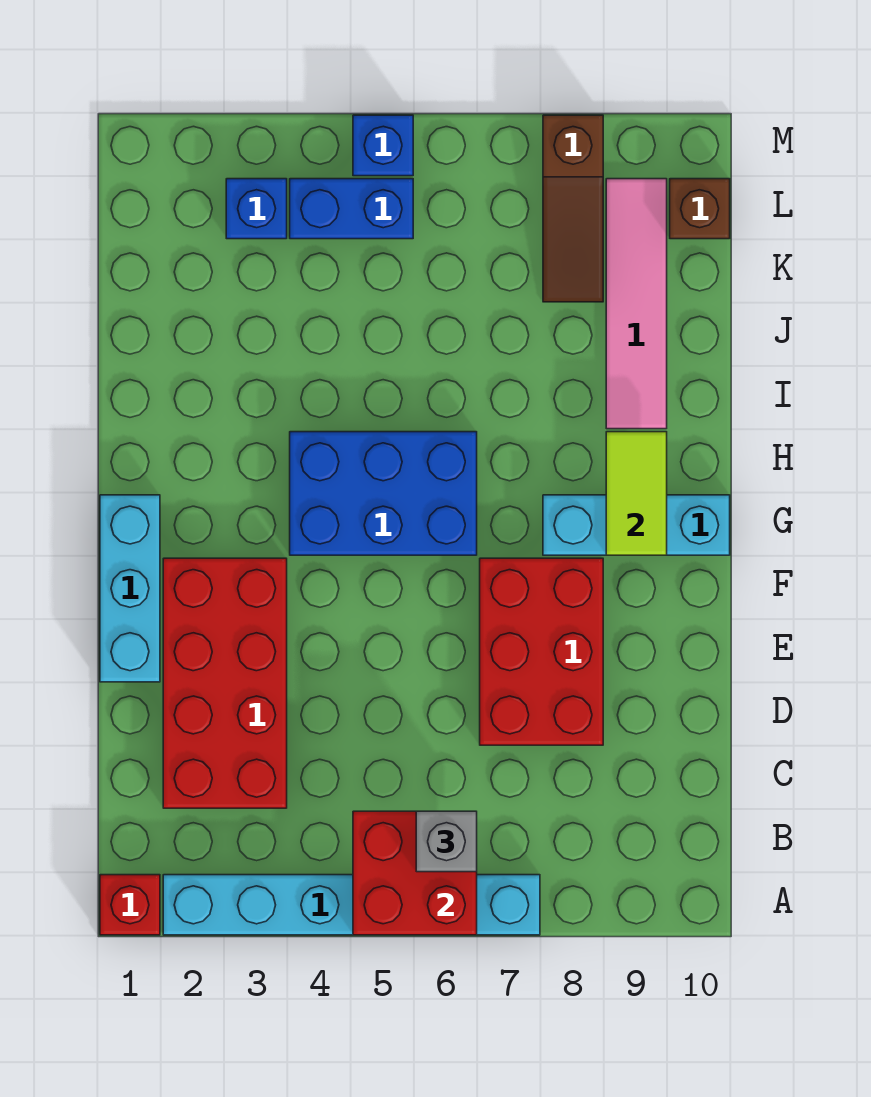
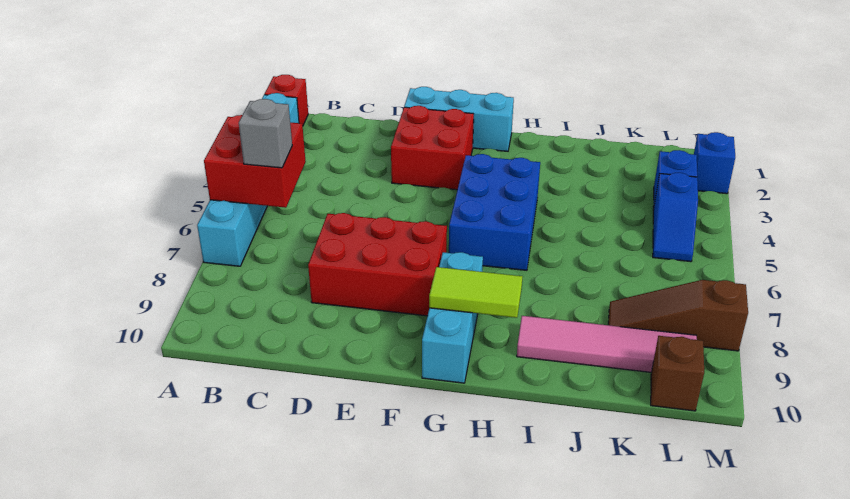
red 2x4 brick [163,558,287,808] -> red 2x2 brick [391,106,474,190]
blue 1x2 brick [290,179,413,239] -> blue 1x2 slope [653,173,698,262]
blue 1x1 brick [353,115,413,176] -> blue 1x1 brick moved to [694,132,735,194]

